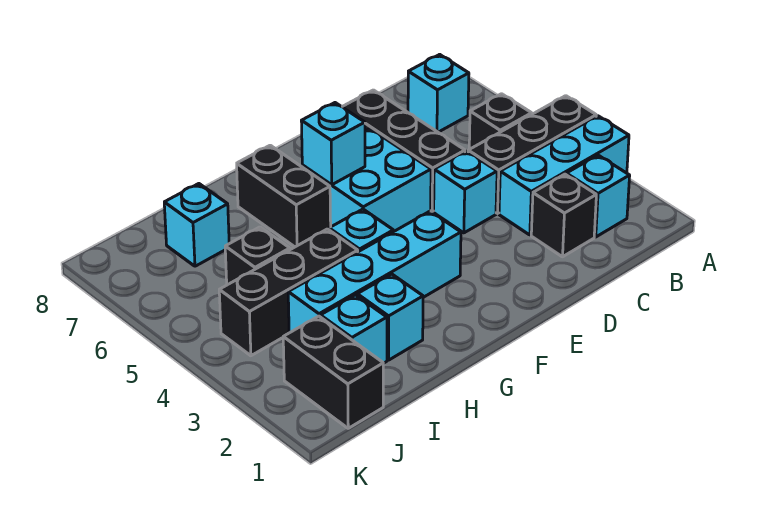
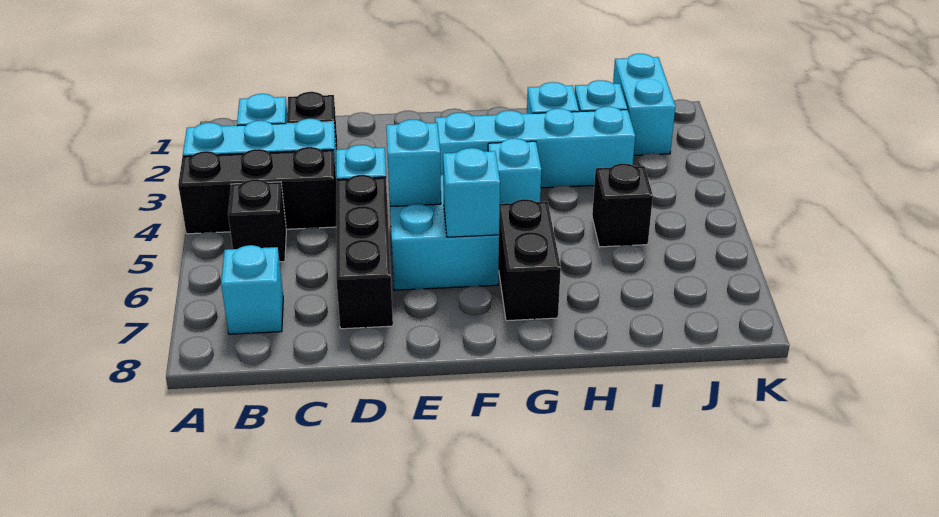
black 1x3 brick [219,229,358,356] -> none
cyan 1x1 brick [164,184,229,266] -> cyan 1x1 brick moved to [386,120,441,207]
black 1x2 brick [283,316,383,428] -> cyan 1x2 brick [613,54,675,155]

